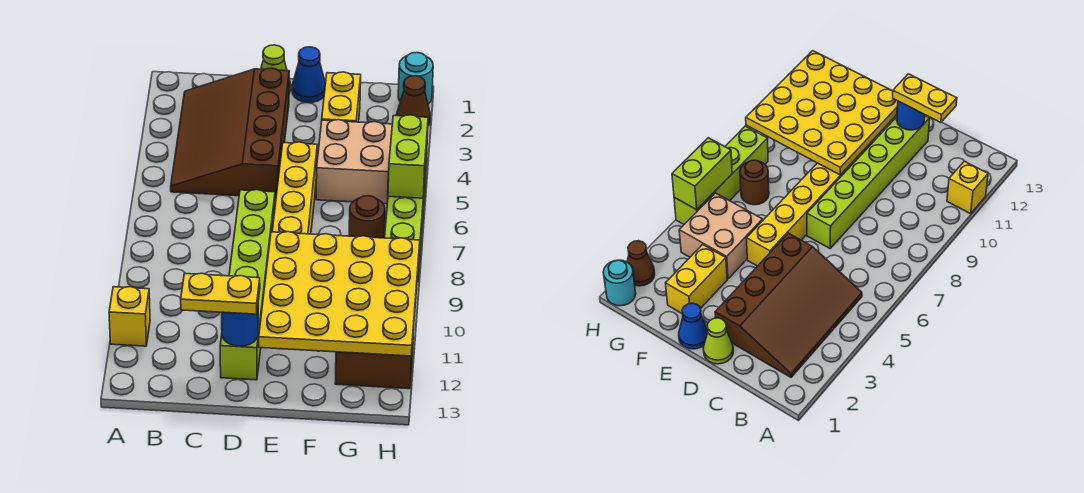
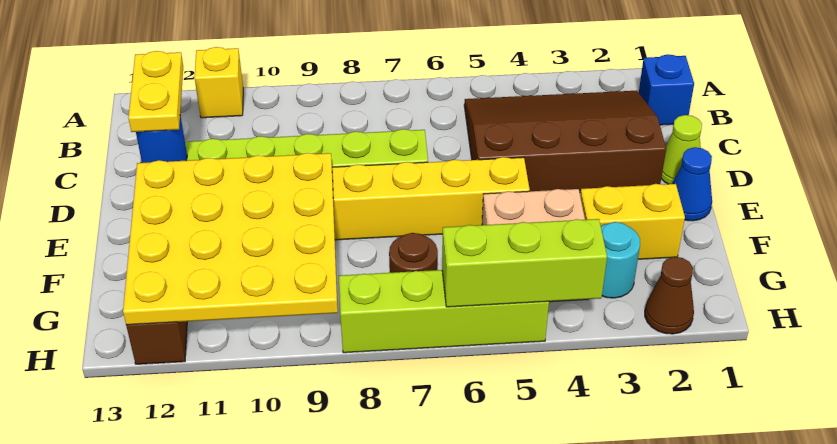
none -> blue 1x1 brick [639,54,694,125]
cyan 1x1 round brick [398,52,433,104] -> cyan 1x1 round brick moved to [601,222,640,298]
lime 1x2 brick [388,115,428,198] -> lime 1x3 brick [442,219,607,307]

